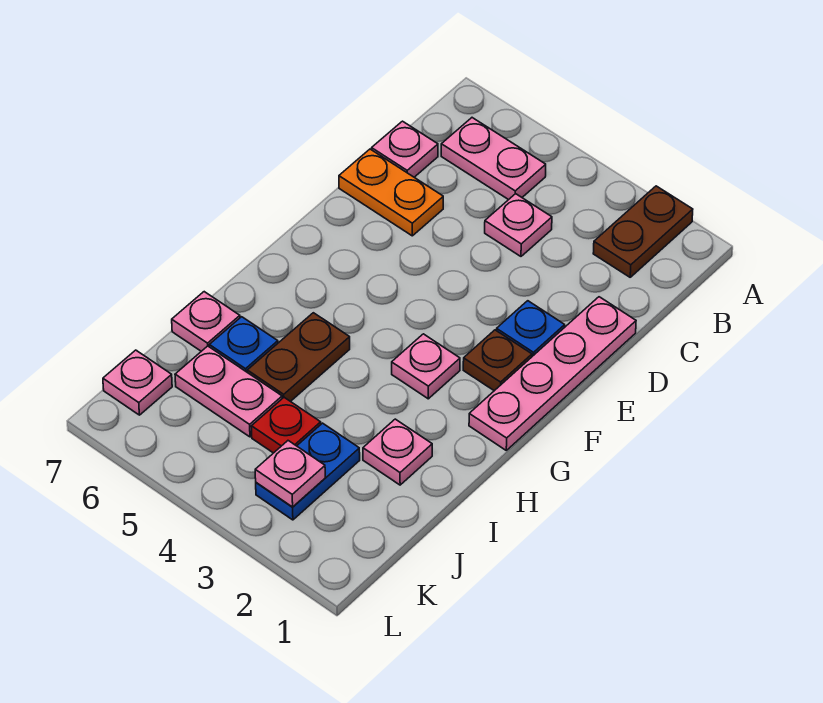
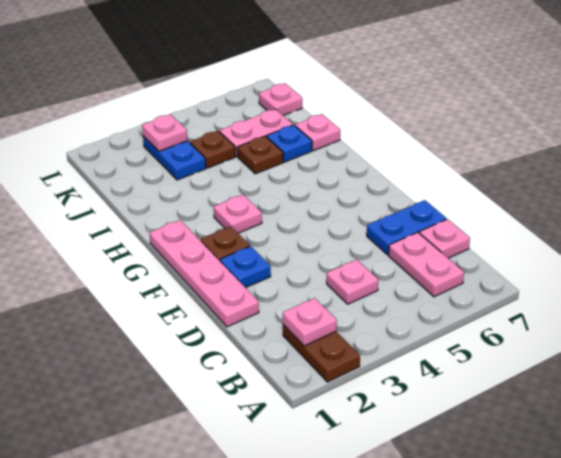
pink 1x2 plate [441,118,546,200] -> pink 1x2 plate turned to [389,232,464,297]
orange 1x2 plate [339,149,443,236] -> blue 1x2 plate [367,200,446,255]
brown 1x2 plate [247,313,350,402] -> brown 1x1 plate [237,136,283,174]
pink 1x1 plate [363,419,432,485] -> pink 1x1 plate moved to [283,298,337,346]
red 1x1 plate [251,398,321,453] -> brown 1x1 plate [190,131,235,168]

